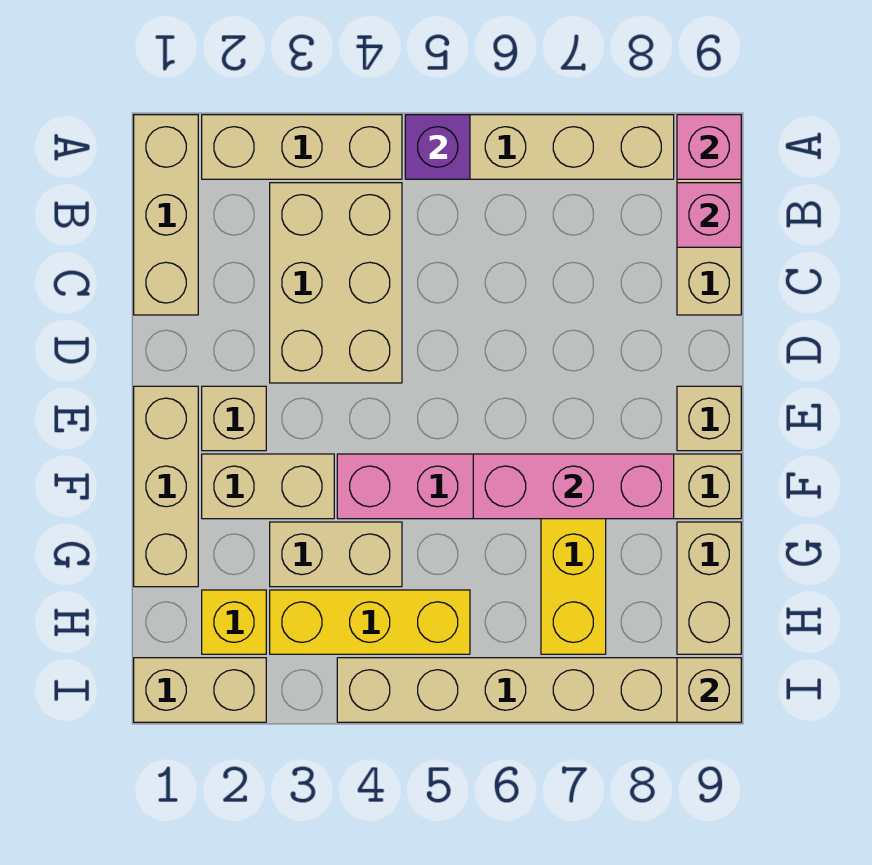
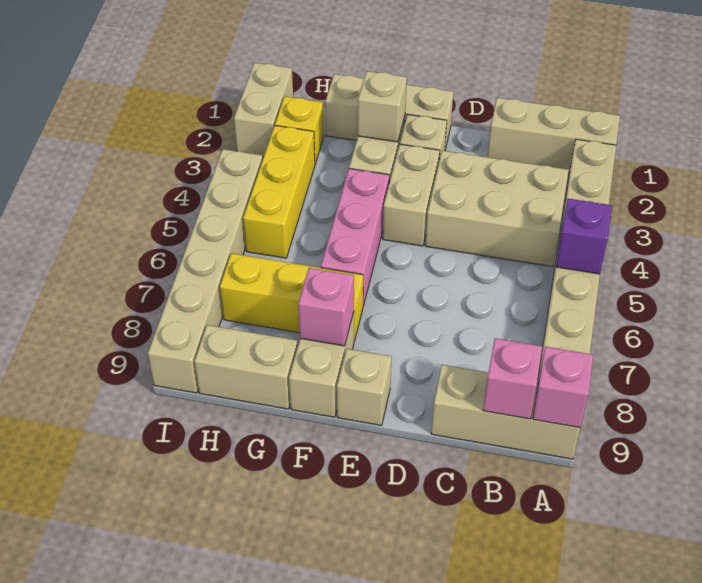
pink 1x3 brick [473,454,674,519] -> pink 1x1 brick [298,268,354,346]
tan 1x2 brick [270,522,402,587] -> tan 1x2 brick moved to [383,144,440,246]
tan 1x1 brick [677,658,741,722] -> tan 1x1 brick moved to [358,71,407,142]

